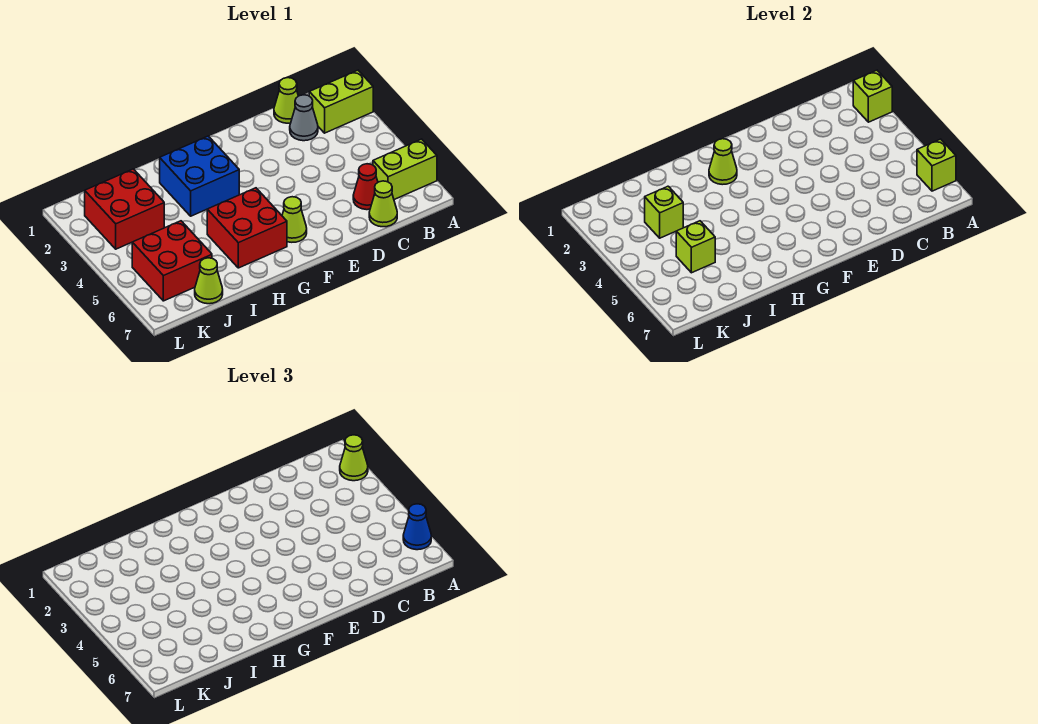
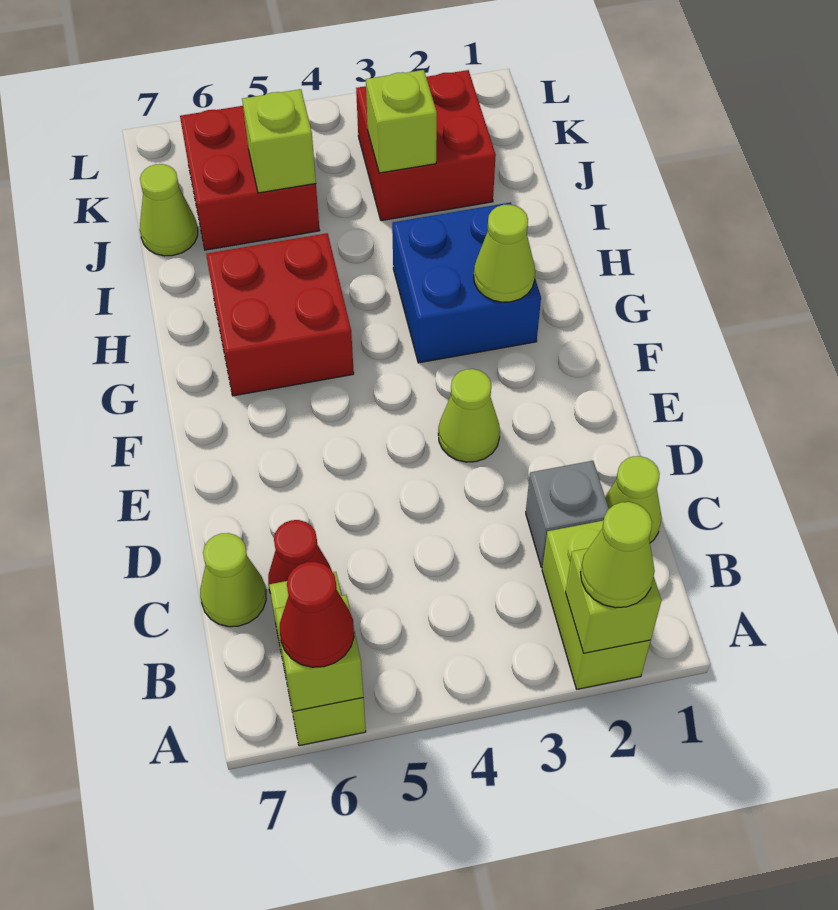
blue 1x1 cone [403,504,431,550] -> red 1x1 cone [280,562,354,667]
grey 1x1 cone [290,95,318,141] -> grey 1x1 brick [526,461,609,568]
lime 1x1 cone [282,197,307,242] -> lime 1x1 cone moved to [438,369,500,462]

